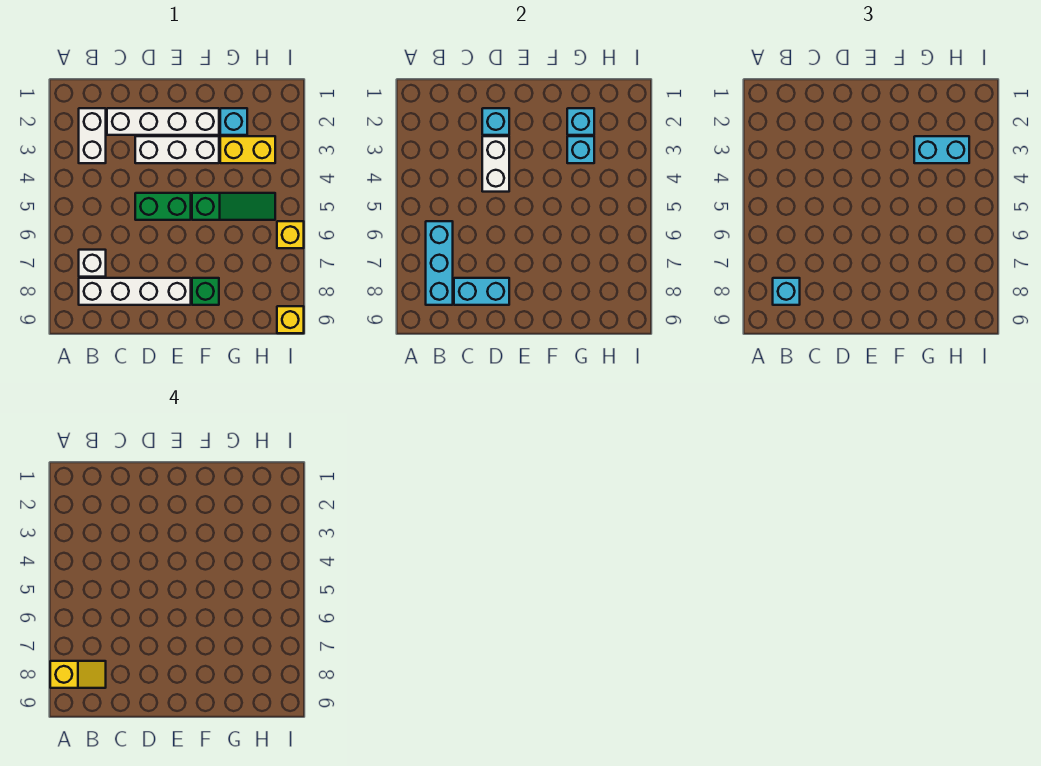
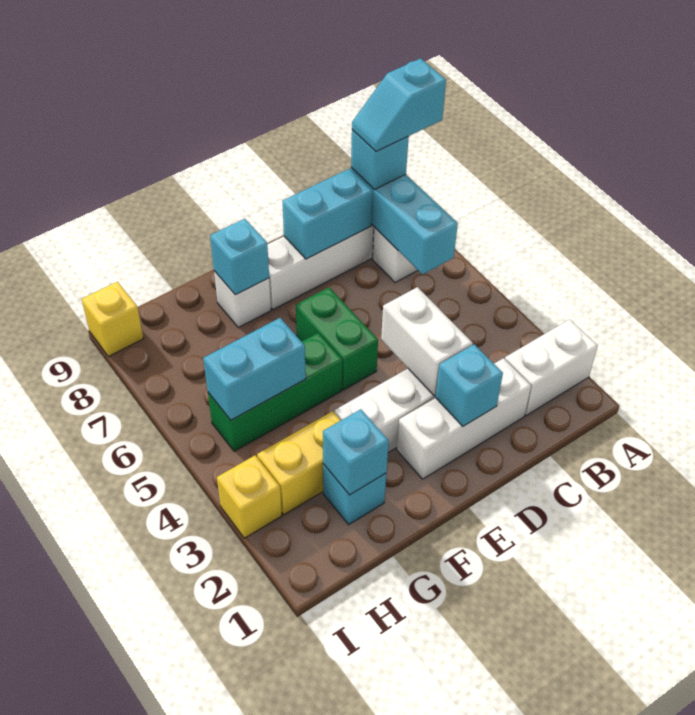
yellow 1x2 slope [50,661,106,688] -> cyan 1x2 slope [352,58,446,152]
white 1x2 brick [79,108,106,163] -> white 1x2 brick turned to [505,319,598,416]
white 1x4 brick [107,108,219,135] -> white 1x3 brick [397,358,531,479]
green 1x2 brick [135,193,191,220] -> green 1x2 brick turned to [296,287,378,390]
green 1x3 slope [192,193,275,220] -> green 1x3 brick [208,333,342,451]
green 1x1 brick [192,278,219,305] -> white 1x1 brick [214,271,271,327]
cyan 1x1 brick [567,136,594,163] -> cyan 1x1 brick moved to [210,219,269,295]
cyan 1x2 brick [914,136,969,163] -> cyan 1x2 brick moved to [203,318,306,420]
yellow 1x1 brick [277,221,304,248] -> yellow 1x1 brick moved to [217,455,282,538]

